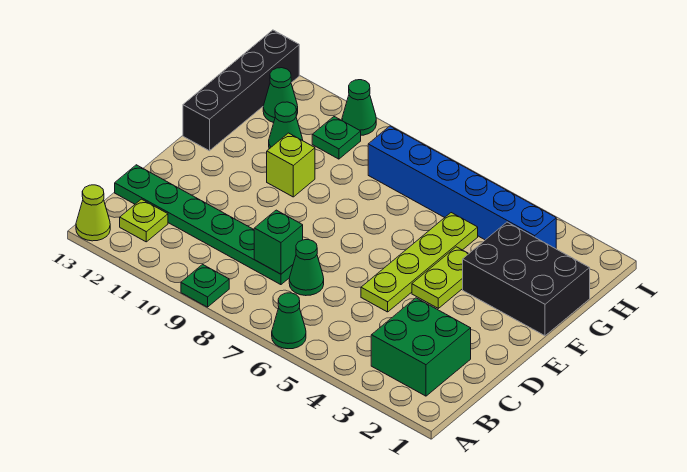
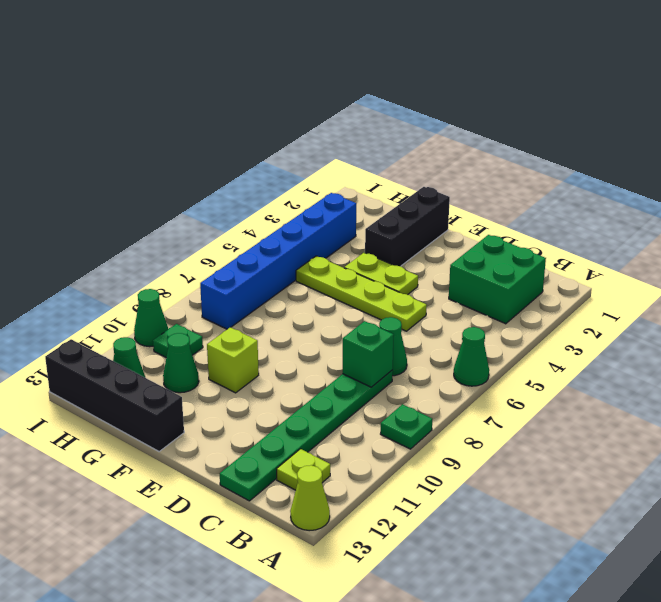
black 2x3 brick [463,222,590,336] -> black 1x3 brick [365,187,450,266]

